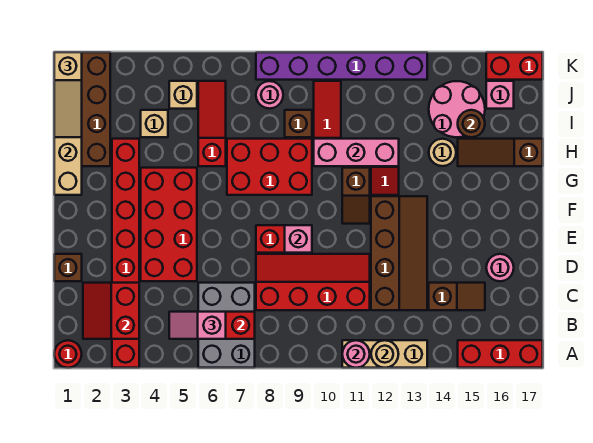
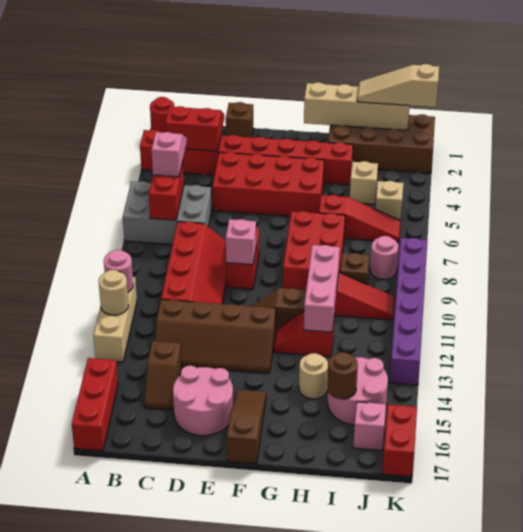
pink 1x1 round brick [486,254,514,281] -> pink 2x2 round brick [173,366,233,436]
brown 1x3 slope [458,139,543,166] -> brown 1x3 slope moved to [227,390,266,464]

